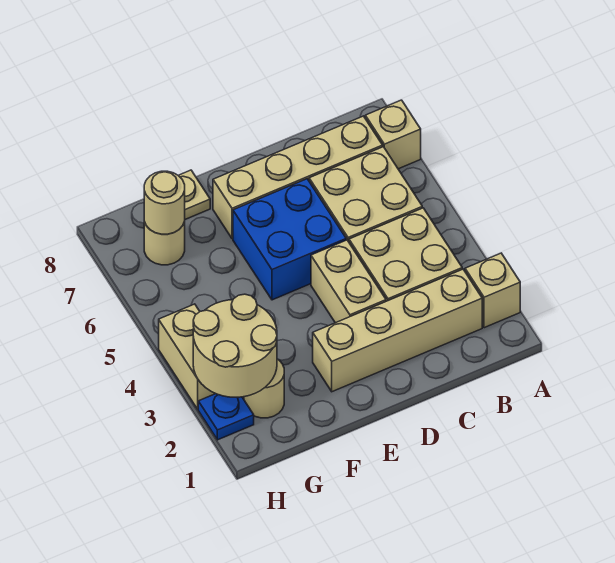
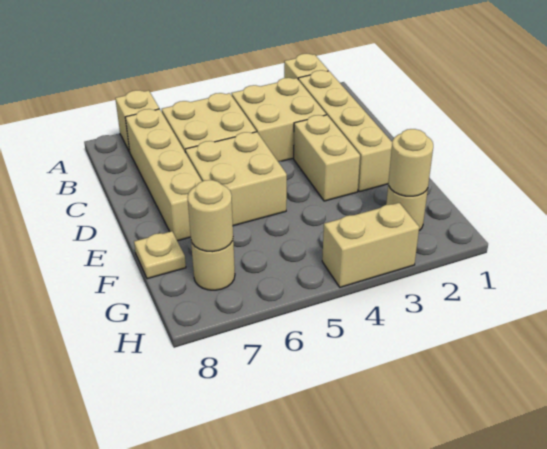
tan 1x2 brick [311,240,386,323] -> tan 1x2 brick turned to [294,115,360,201]
blue 2x2 brick [233,179,346,300] -> tan 2x2 brick [185,132,287,226]
tan 2x2 round brick [193,294,277,397] -> tan 1x1 round brick [389,129,433,196]
blue 1x1 plate [198,394,254,440] -> none

